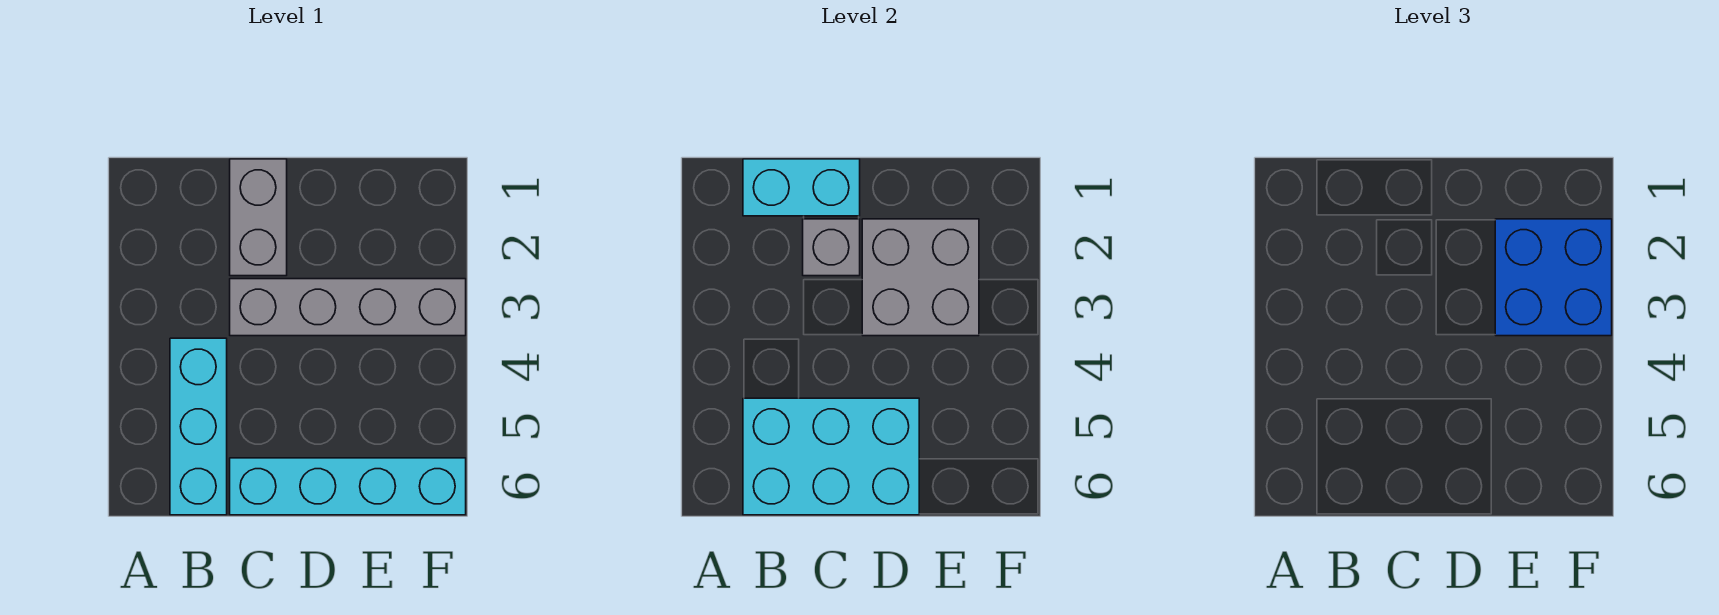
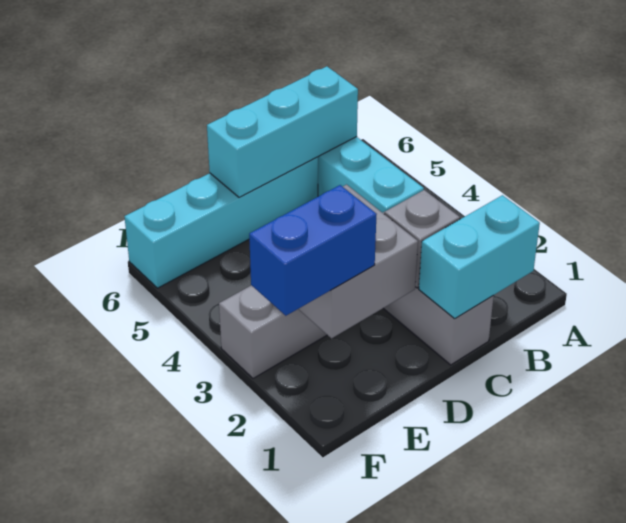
cyan 2x3 brick [743,398,919,515] -> cyan 1x3 brick [207,66,358,197]
blue 2x2 brick [1495,219,1612,336] -> blue 1x2 brick [249,185,377,316]

